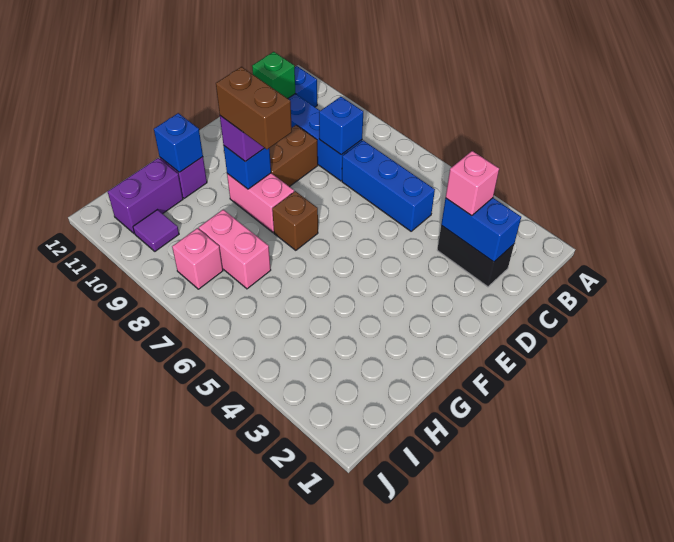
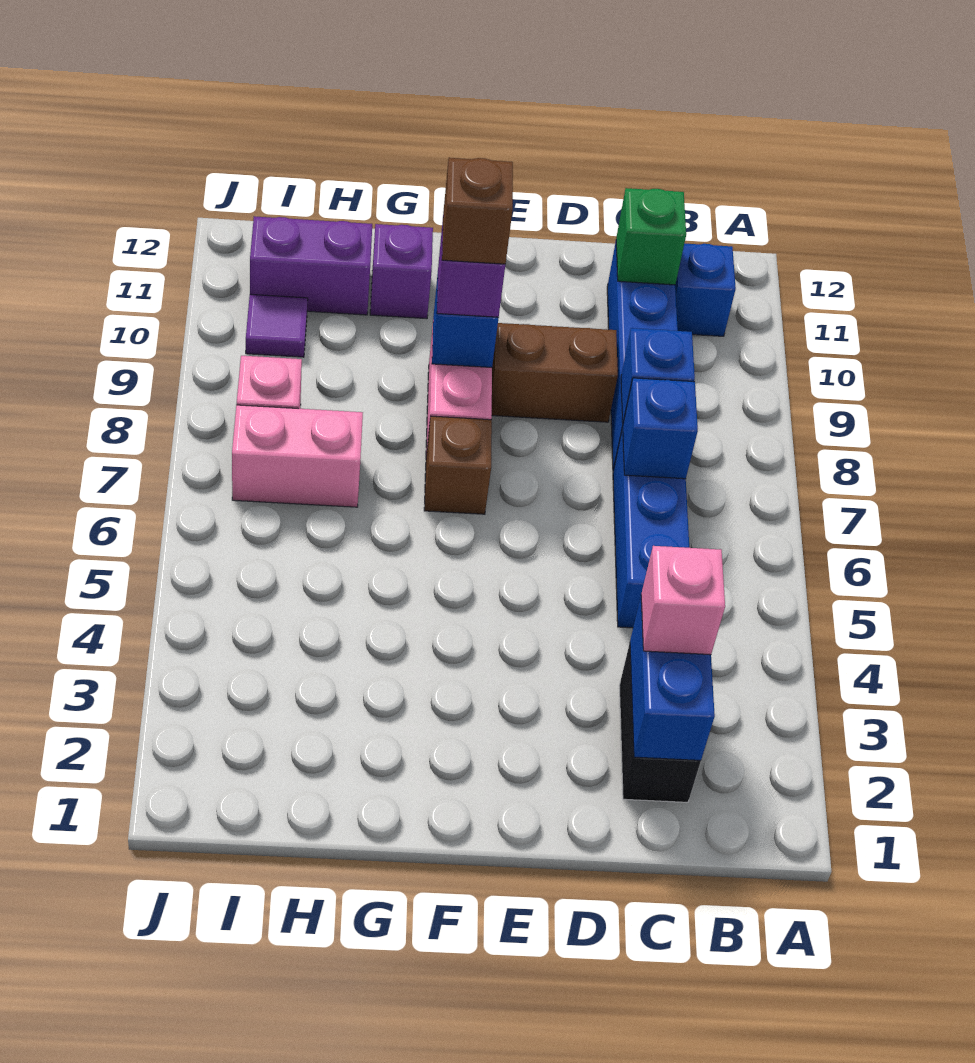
brown 1x2 brick [216,67,292,149] -> brown 1x1 brick [442,158,513,264]
blue 1x1 brick [154,113,203,172] -> blue 1x1 brick moved to [623,378,698,479]
pink 1x2 brick [199,210,271,289] -> pink 1x2 brick turned to [232,405,363,507]

